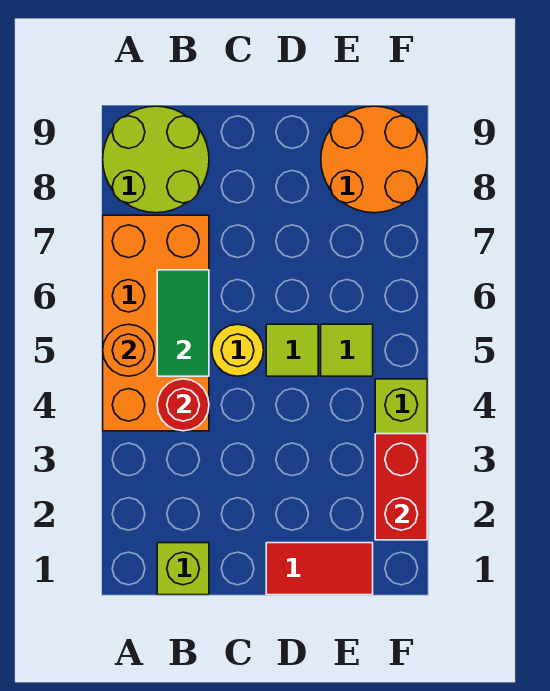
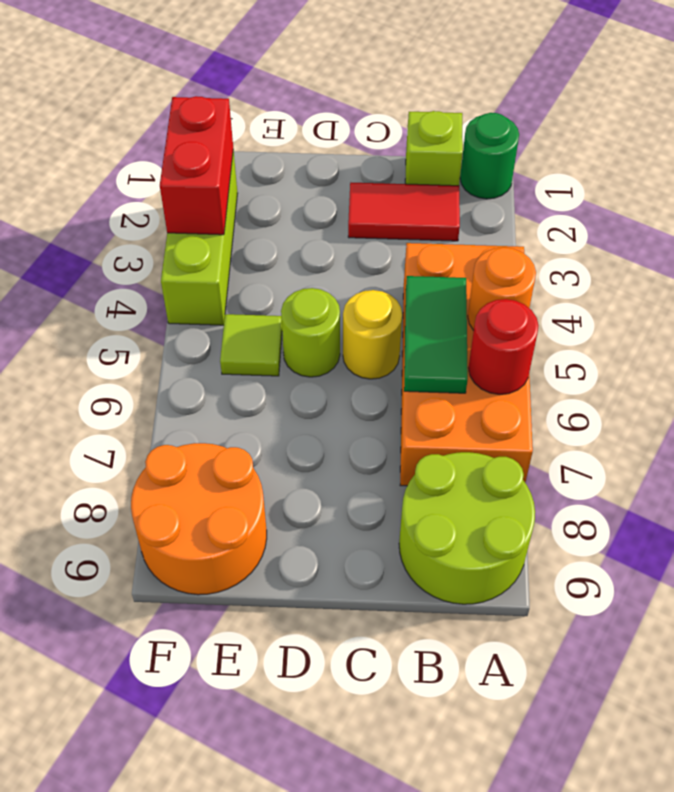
none -> green 1x1 round brick [460,113,519,199]
red 1x1 round brick [157,379,209,431] -> red 1x1 round brick moved to [468,299,539,395]
red 1x2 tile [266,543,373,595] -> red 1x2 tile moved to [348,183,460,241]
lime 1x1 tile [266,324,318,376] -> lime 1x1 round brick [281,288,340,377]

